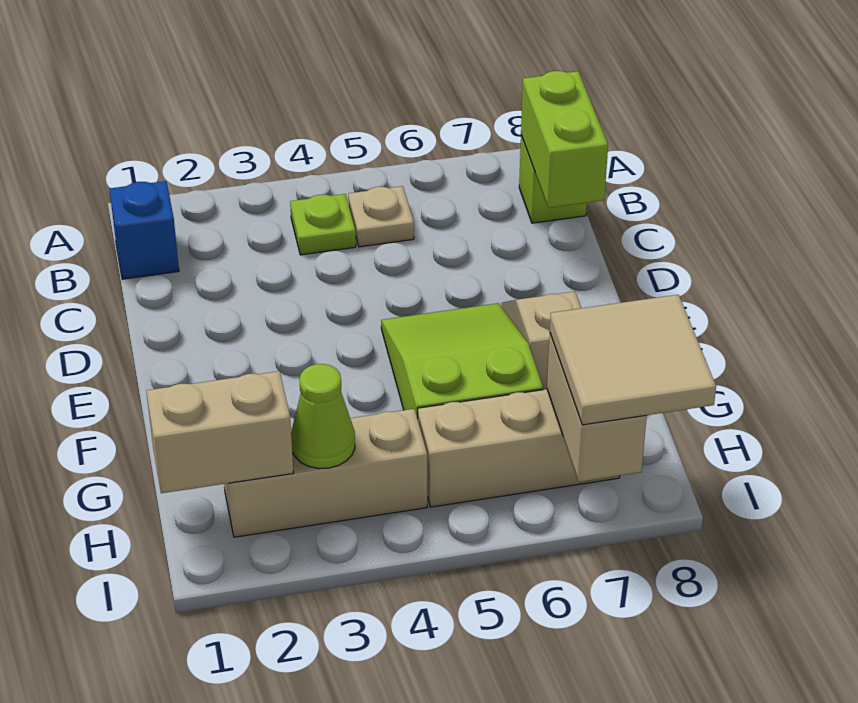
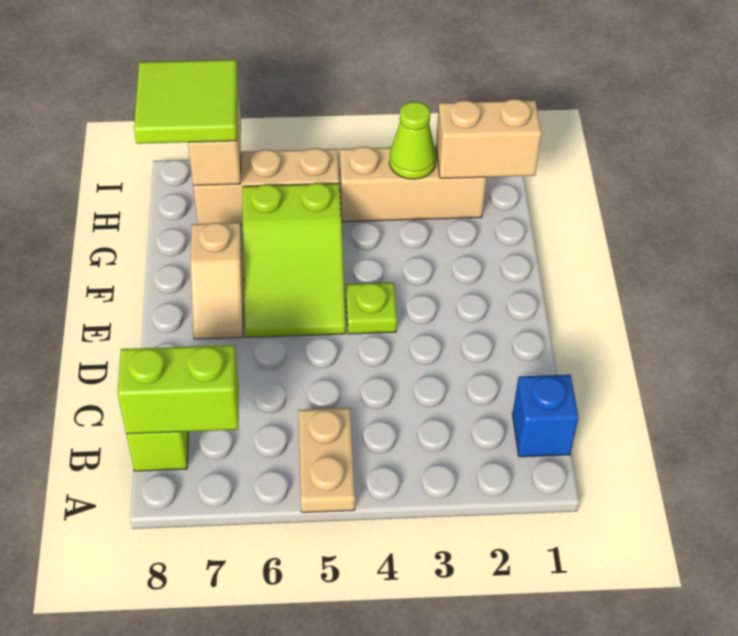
lime 1x1 plate [290,194,356,255] -> lime 1x1 plate moved to [346,283,397,334]
tan 1x1 plate [348,186,414,247] -> tan 1x2 plate [299,408,355,512]
lime 1x2 brick [521,71,608,208] -> lime 1x2 brick turned to [117,345,239,434]
tan 2x2 tile [550,295,716,425] -> lime 2x2 tile [134,60,237,144]

